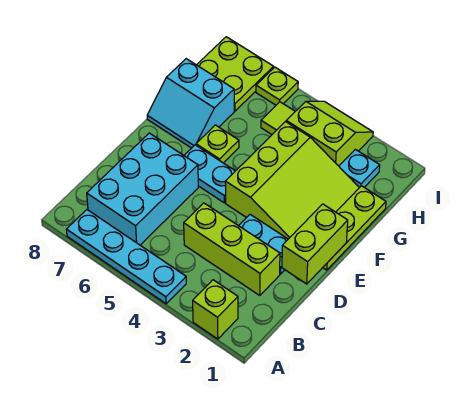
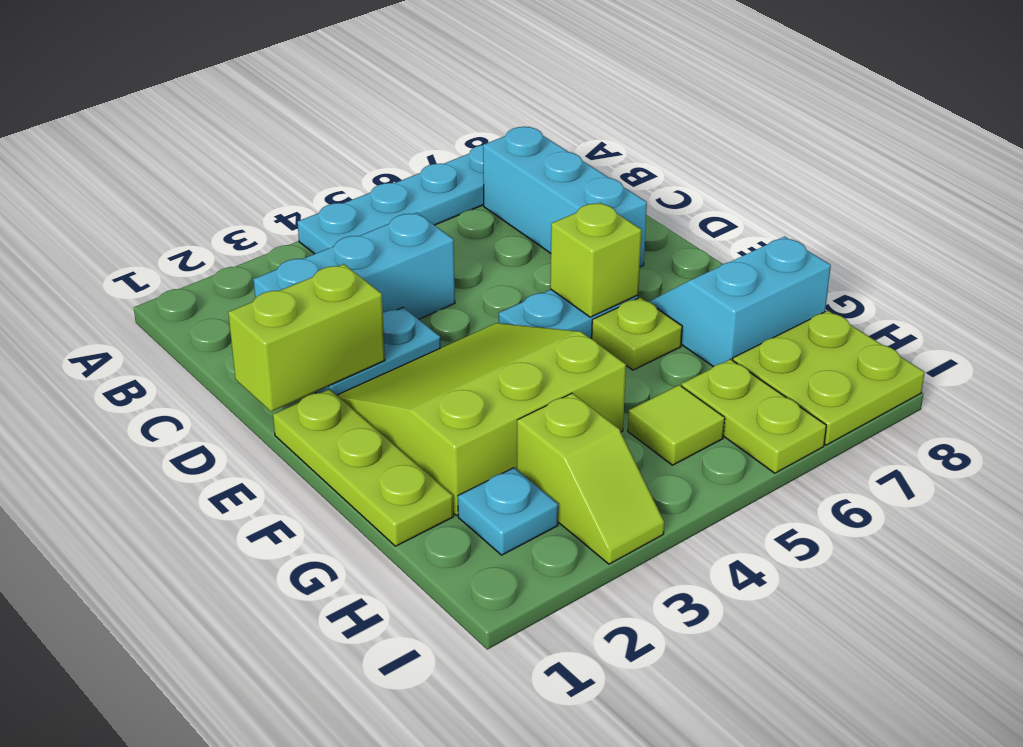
lime 1x1 brick [193,280,238,339] -> lime 1x1 brick moved to [550,203,641,317]
cyan 2x3 brick [87,133,198,245] -> cyan 1x3 brick [483,127,647,267]
lime 1x3 brick [184,203,280,296] -> cyan 1x3 brick [254,213,455,319]
lime 1x2 brick [282,204,348,284] -> lime 1x2 brick turned to [228,264,385,412]
lime 3x3 slope [225,122,359,239] -> lime 3x3 slope turned to [337,323,626,516]
lime 2x2 slope [286,101,373,166] -> lime 1x2 slope [517,393,664,564]
lime 1x1 plate [256,67,298,105] -> lime 1x2 plate [682,359,826,473]

